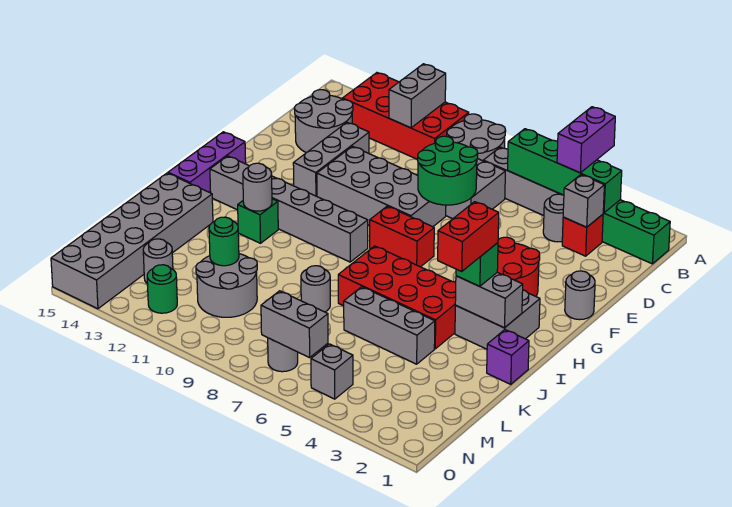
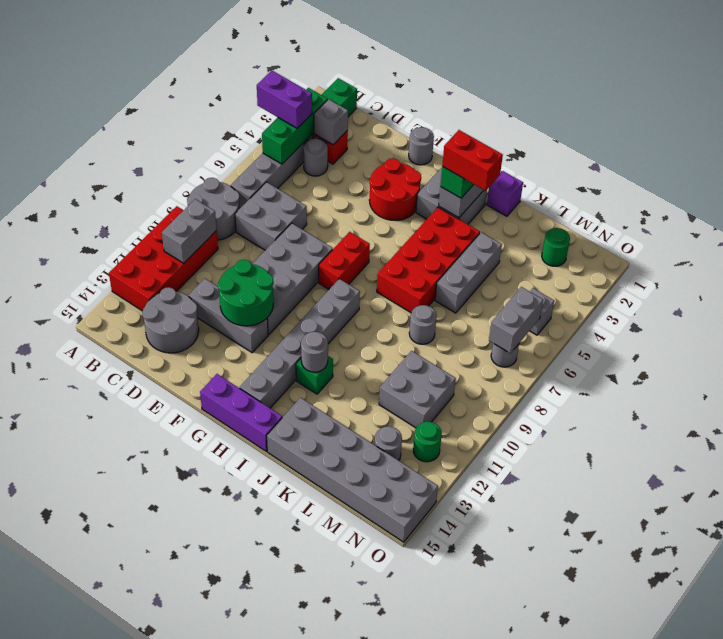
grey 1x2 brick [389,64,446,128] -> grey 1x2 brick turned to [162,199,217,263]
green 1x4 brick [508,129,622,213] -> green 1x3 brick [262,88,328,164]
green 2x2 round brick [417,136,478,205] -> green 2x2 round brick moved to [218,260,273,326]
grey 2x2 round brick [196,254,257,317] -> grey 2x2 brick [379,351,456,428]
green 1x1 round brick [209,217,239,266] -> green 1x1 round brick moved to [542,228,570,266]

